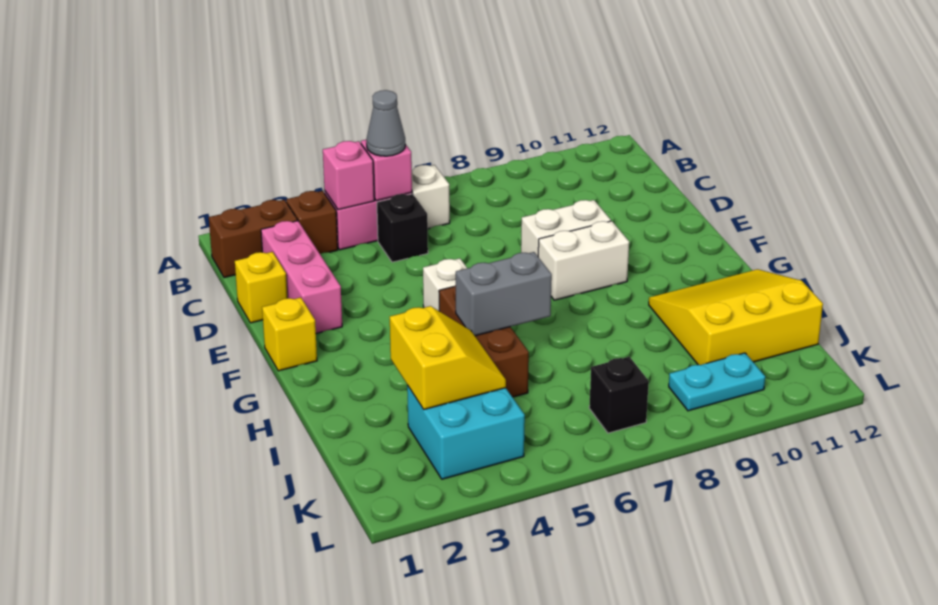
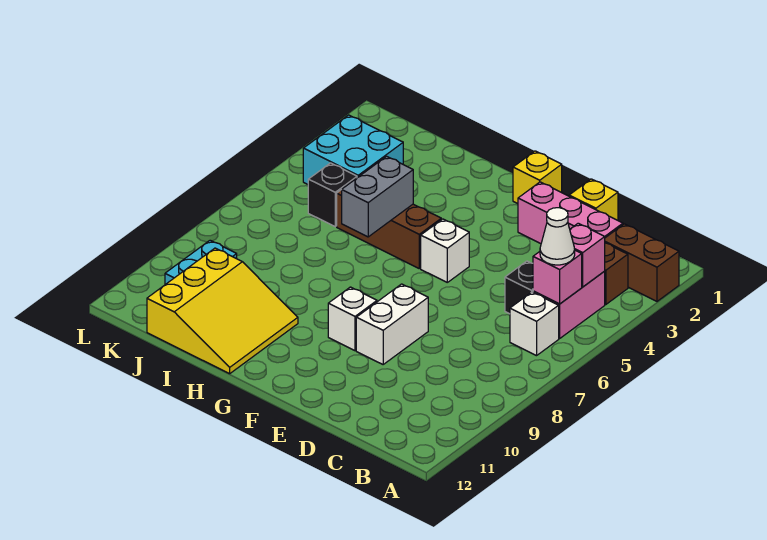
brown 1x2 brick [209,200,298,278] -> brown 1x2 brick turned to [605,224,679,301]
grey 1x1 cone [366,90,405,156] -> white 1x1 cone [540,208,575,265]
white 1x2 brick [538,221,629,300] -> white 1x1 brick [328,287,377,351]
yellow 2x2 slope [390,306,506,409] -> none
black 1x1 brick [589,357,649,433] -> black 1x1 brick moved to [308,163,357,226]

